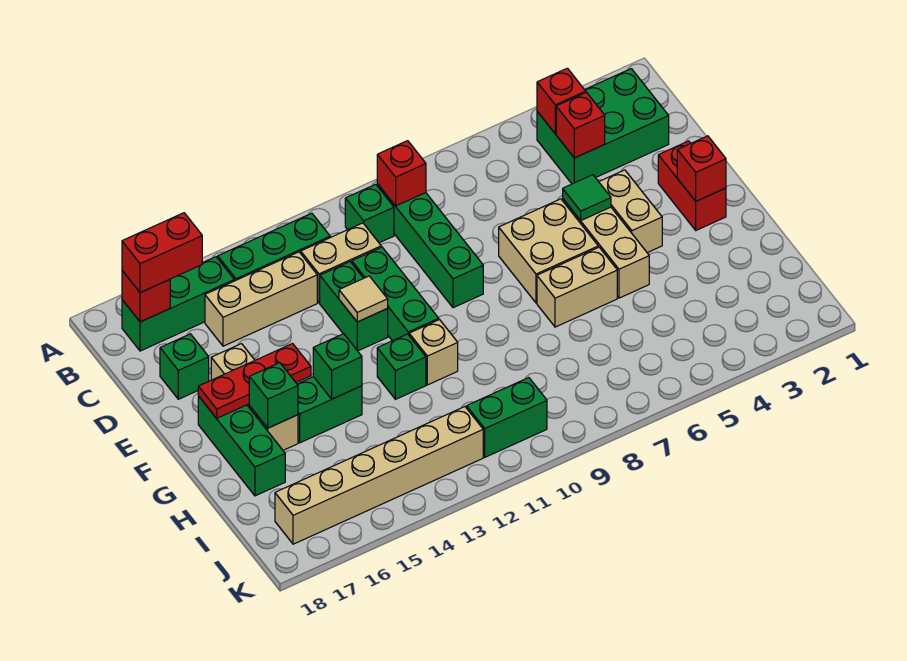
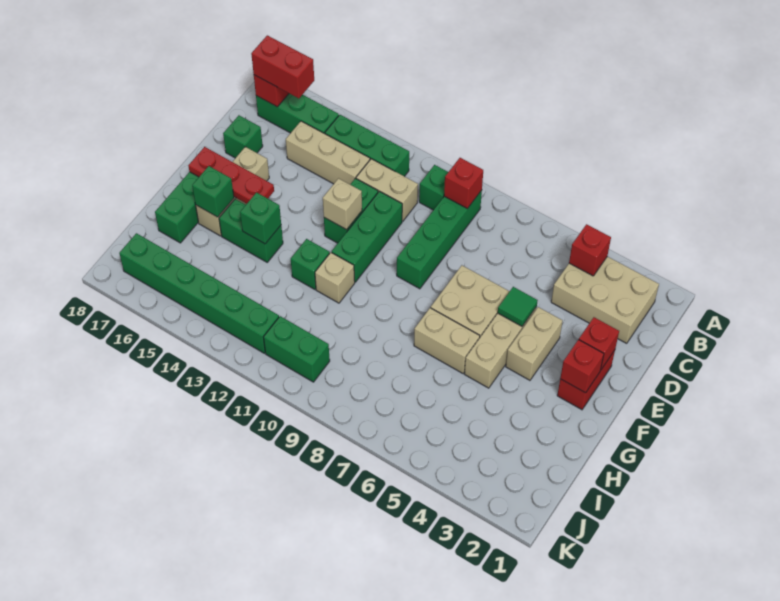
green 2x3 brick [537,69,669,184] -> tan 2x3 brick [551,257,659,343]
red 1x1 brick [556,92,605,158] -> red 1x1 brick moved to [579,317,619,369]
tan 1x1 tile [339,276,388,322] -> tan 1x1 brick [323,178,362,230]
tan 1x6 brick [275,407,483,544] -> green 1x6 brick [119,233,279,353]

